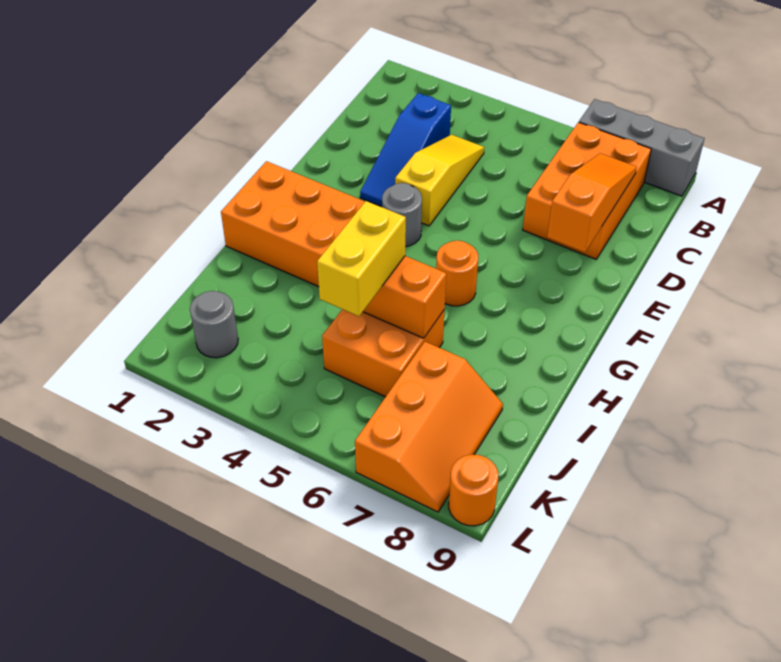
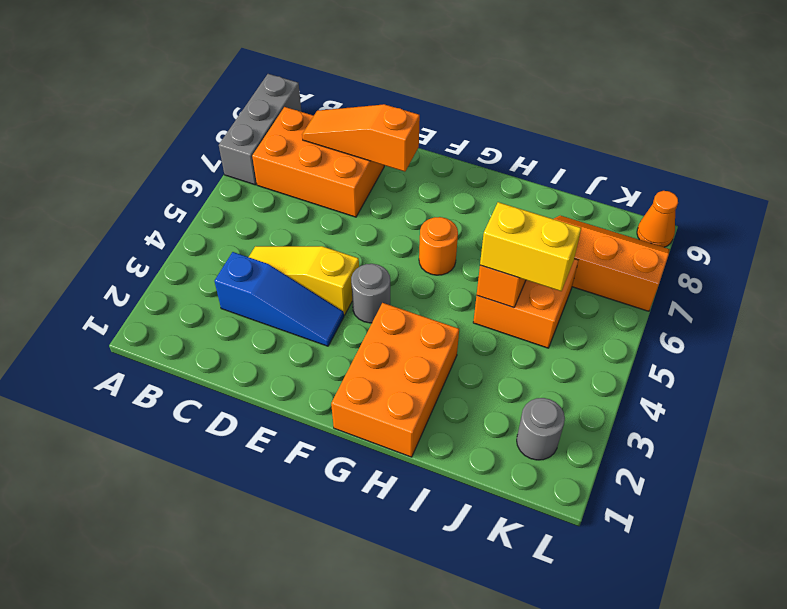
orange 1x1 round brick [449,455,498,526] -> orange 1x1 cone [637,191,678,247]

